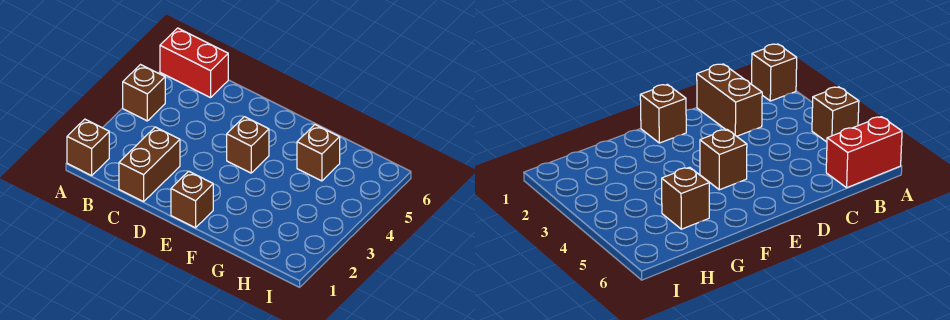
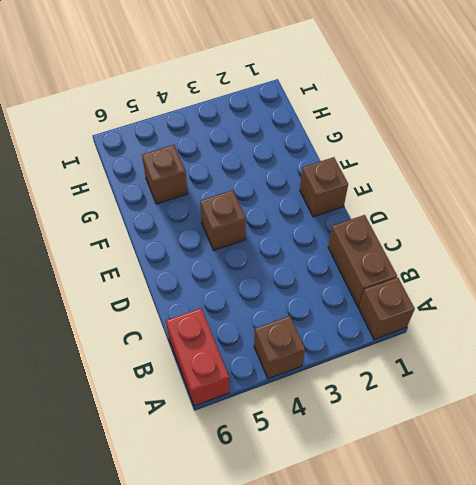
brown 1x2 brick [119,127,180,202] -> brown 1x2 brick turned to [328,215,397,307]

